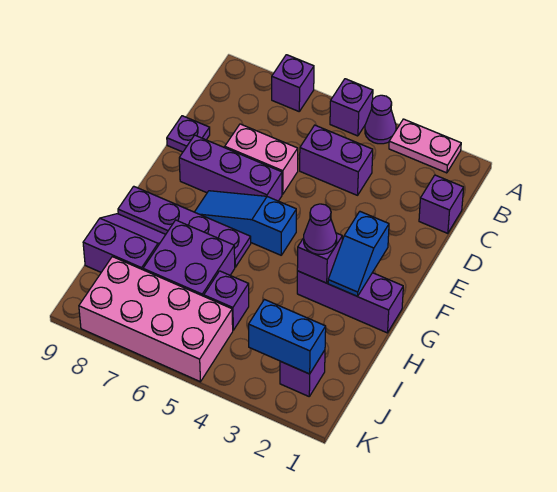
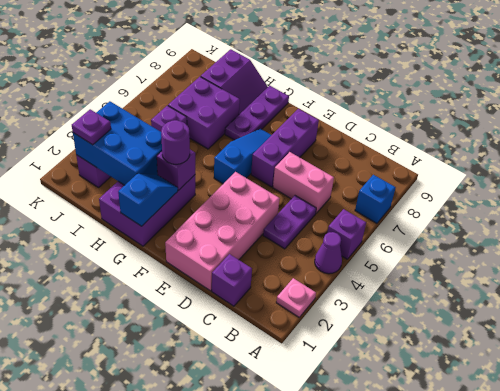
pink 1x2 plate [389,119,461,173] -> pink 1x1 plate [276,278,316,317]
purple 1x1 brick [272,55,314,111] -> blue 1x1 brick [355,175,396,223]
purple 1x2 brick [300,125,373,195] -> purple 1x2 plate [263,196,316,249]
pink 1x2 brick [225,124,298,194] -> pink 1x2 brick turned to [273,152,334,213]
purple 1x1 plate [167,116,210,152] -> purple 1x1 plate moved to [72,109,111,145]
blue 1x2 slope [328,212,389,296] -> blue 1x2 slope turned to [118,174,178,226]
purple 1x3 brick [297,271,403,333] -> purple 2x3 brick [99,175,195,246]
purple 1x1 cone [304,204,337,254] -> purple 1x1 round brick [161,120,190,164]
purple 1x4 plate [118,186,251,267] -> purple 1x3 plate [225,86,289,140]
blue 1x2 brick [249,300,326,374] -> blue 2x3 brick [73,101,162,185]
pink 2x4 brick [79,257,233,382] -> pink 2x4 brick moved to [165,172,280,291]

